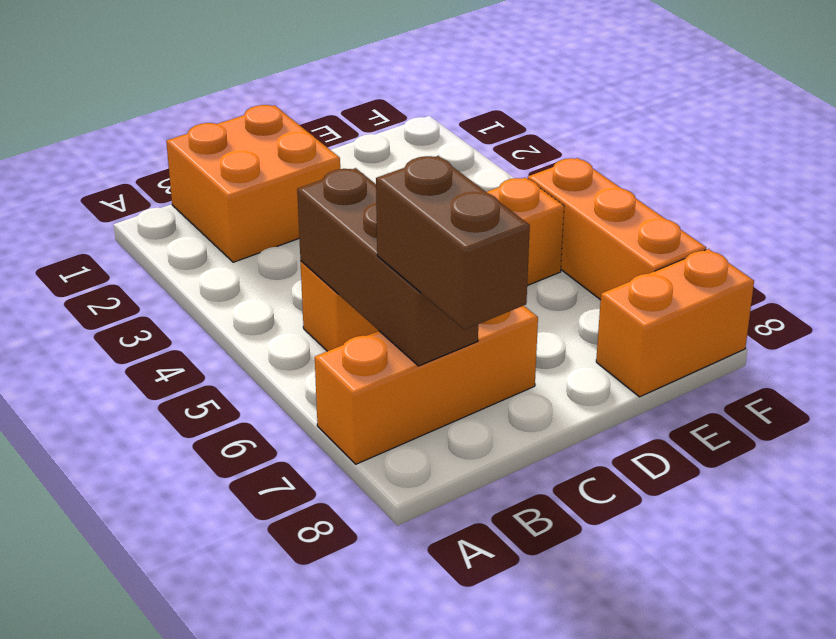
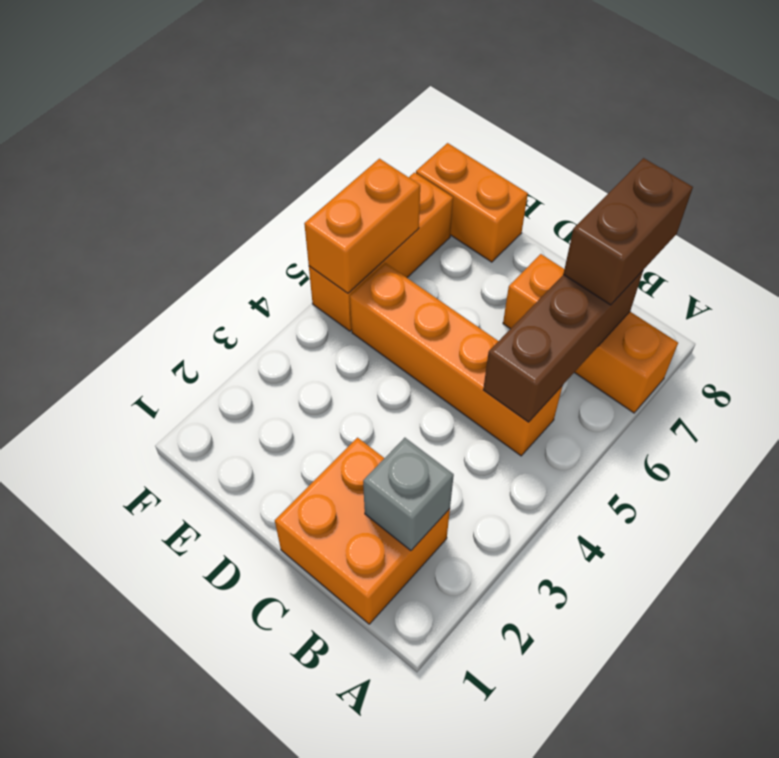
none -> grey 1x1 brick [363,438,454,551]
none -> orange 1x2 brick [304,159,420,293]

